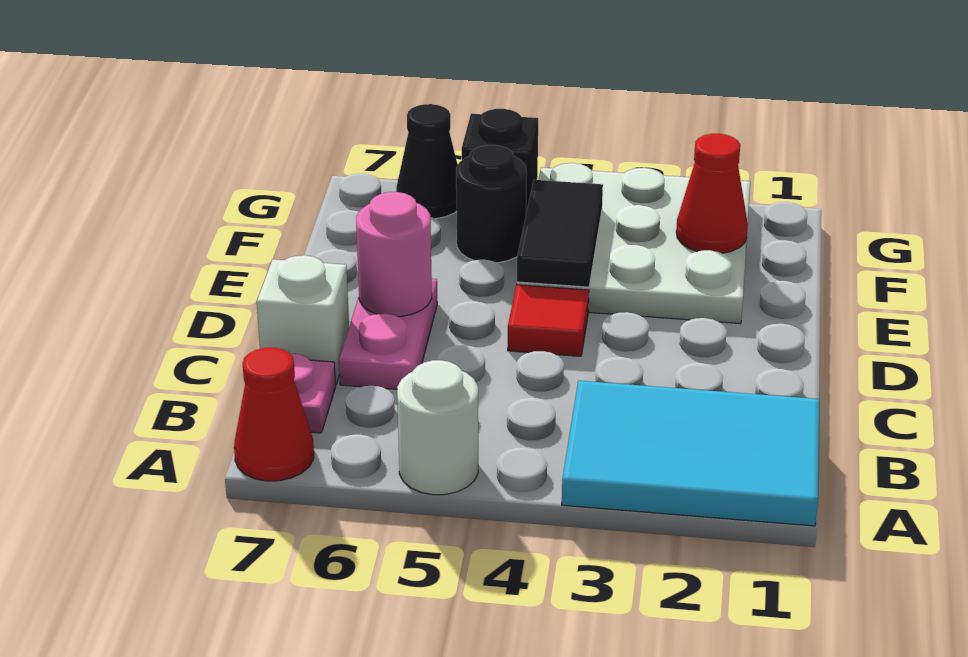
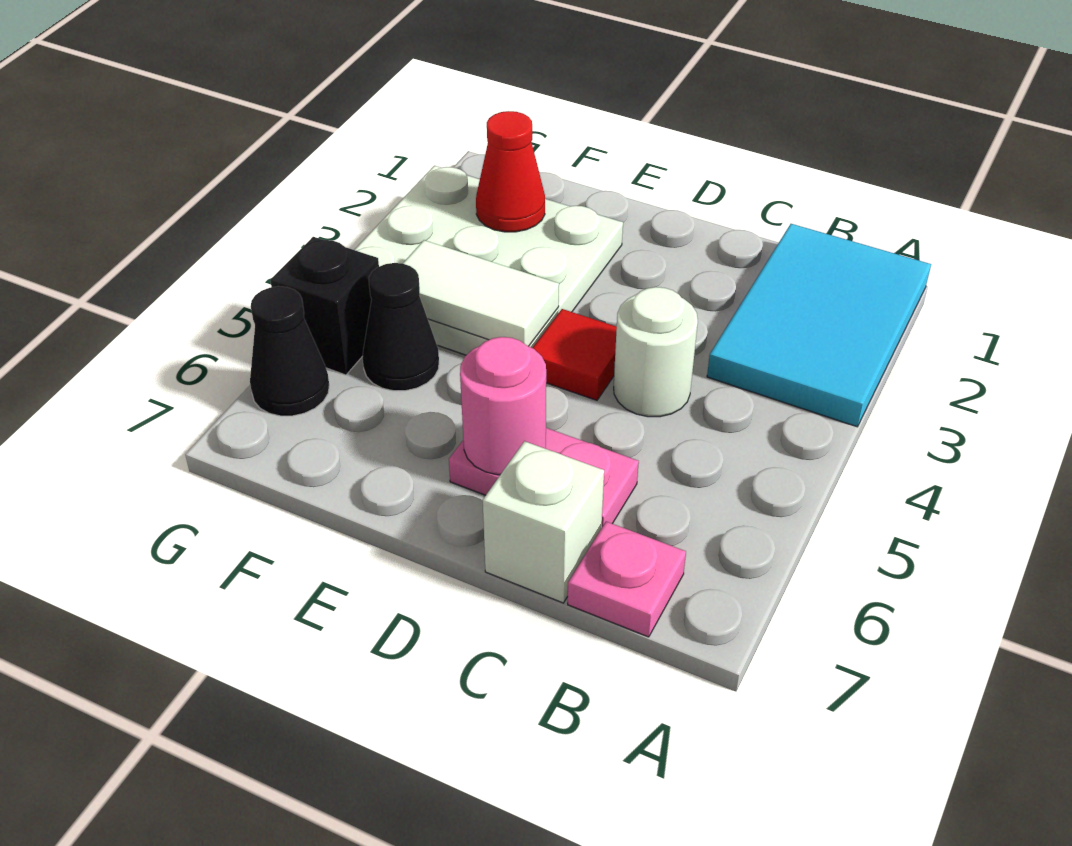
white 1x1 round brick [397,360,478,495] -> white 1x1 round brick moved to [614,287,698,417]
red 1x1 cone [234,348,314,481] -> none
black 1x2 tile [517,180,603,287] -> white 1x2 tile [403,240,559,346]
black 1x1 round brick [456,145,527,263] -> black 1x1 cone [362,263,439,391]

